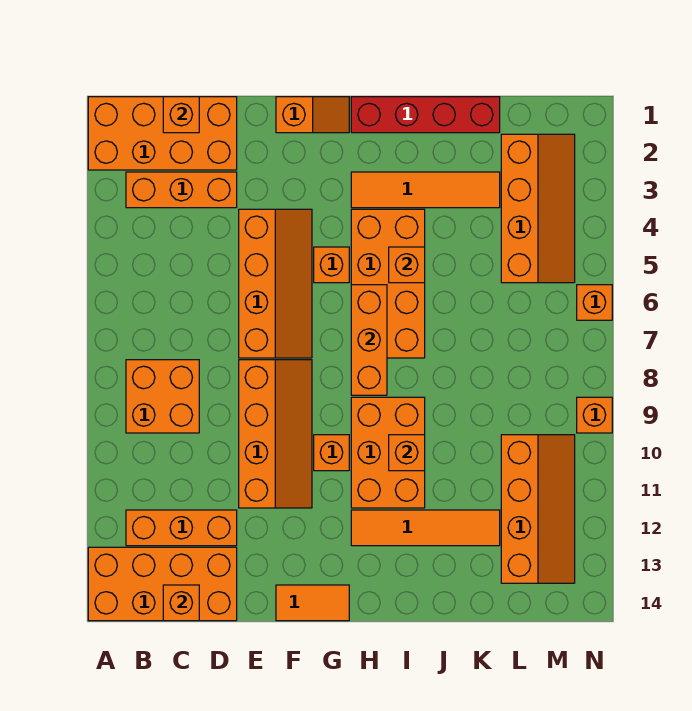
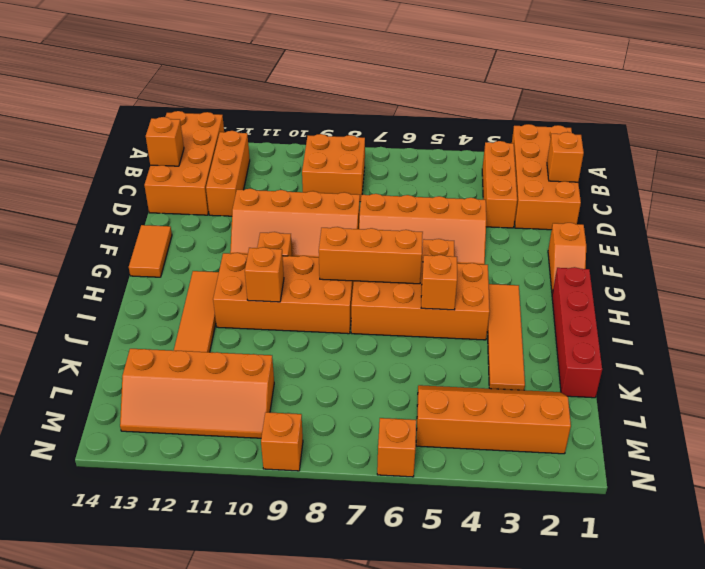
orange 2x3 brick [351,397,425,508] -> orange 2x4 brick [213,253,354,334]
orange 2x4 slope [501,134,575,283] -> orange 2x4 slope turned to [416,385,571,454]

